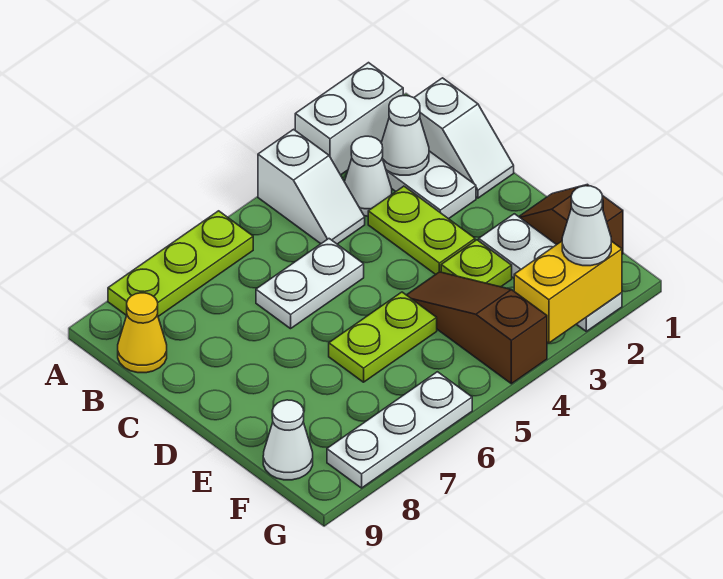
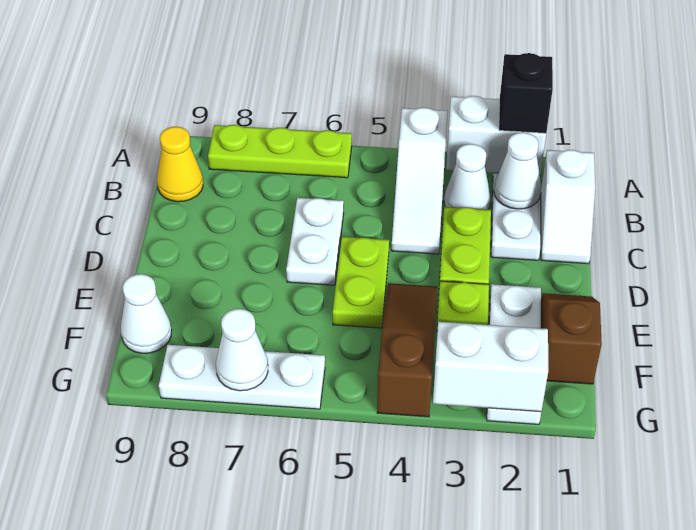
none -> black 1x1 brick [499,53,553,133]
white 1x2 slope [258,129,365,244] -> white 1x3 slope [391,108,448,254]
white 1x2 plate [256,239,364,329] -> white 1x2 plate turned to [286,198,344,285]
lime 1x2 plate [329,292,437,382] -> lime 1x2 plate turned to [333,237,389,328]
yellow 1x2 brick [514,241,622,343] -> white 1x2 brick [433,322,548,412]
white 1x1 cone [562,186,611,266] -> white 1x1 cone moved to [216,309,268,391]

